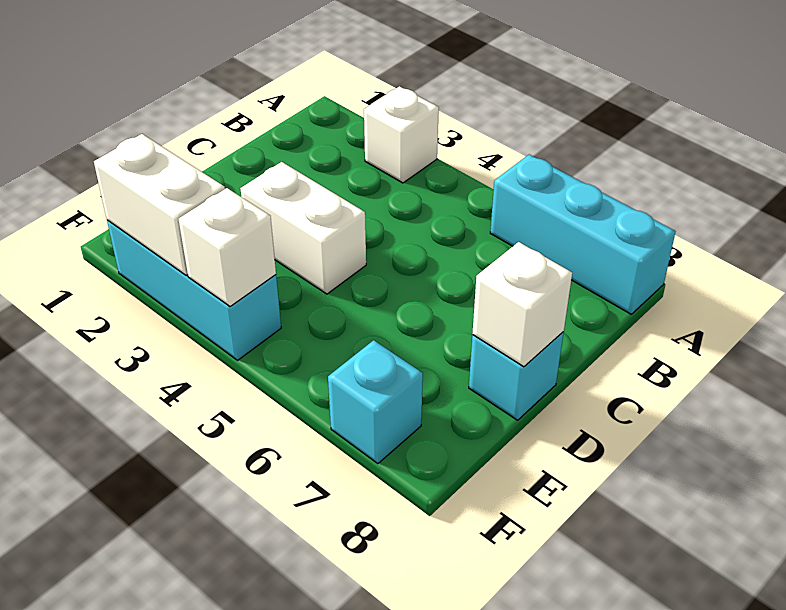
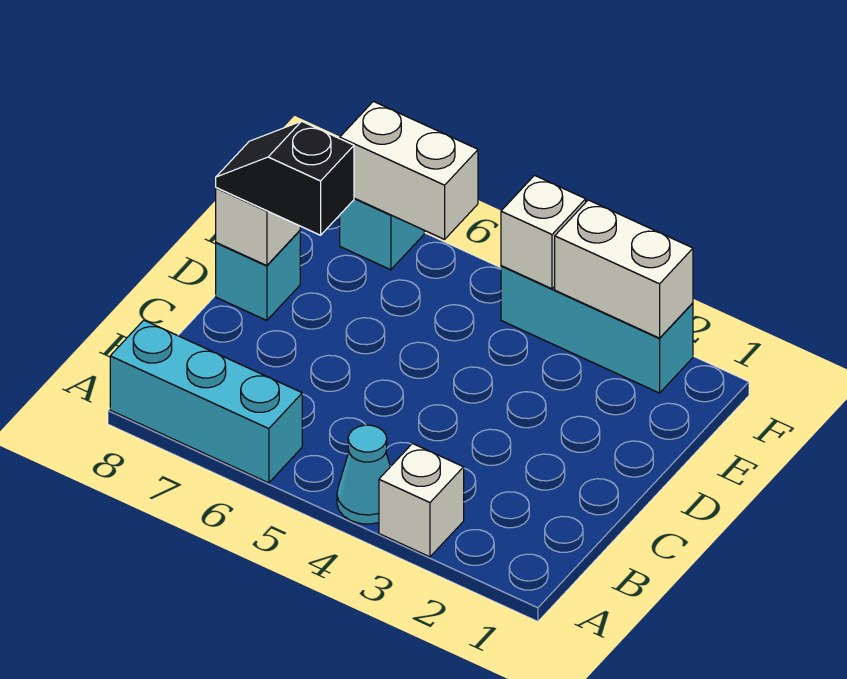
none -> cyan 1x1 cone [337,425,390,524]
white 1x2 brick [240,162,366,294] -> white 1x2 brick moved to [340,101,478,239]
none -> black 1x2 slope [216,121,354,235]

